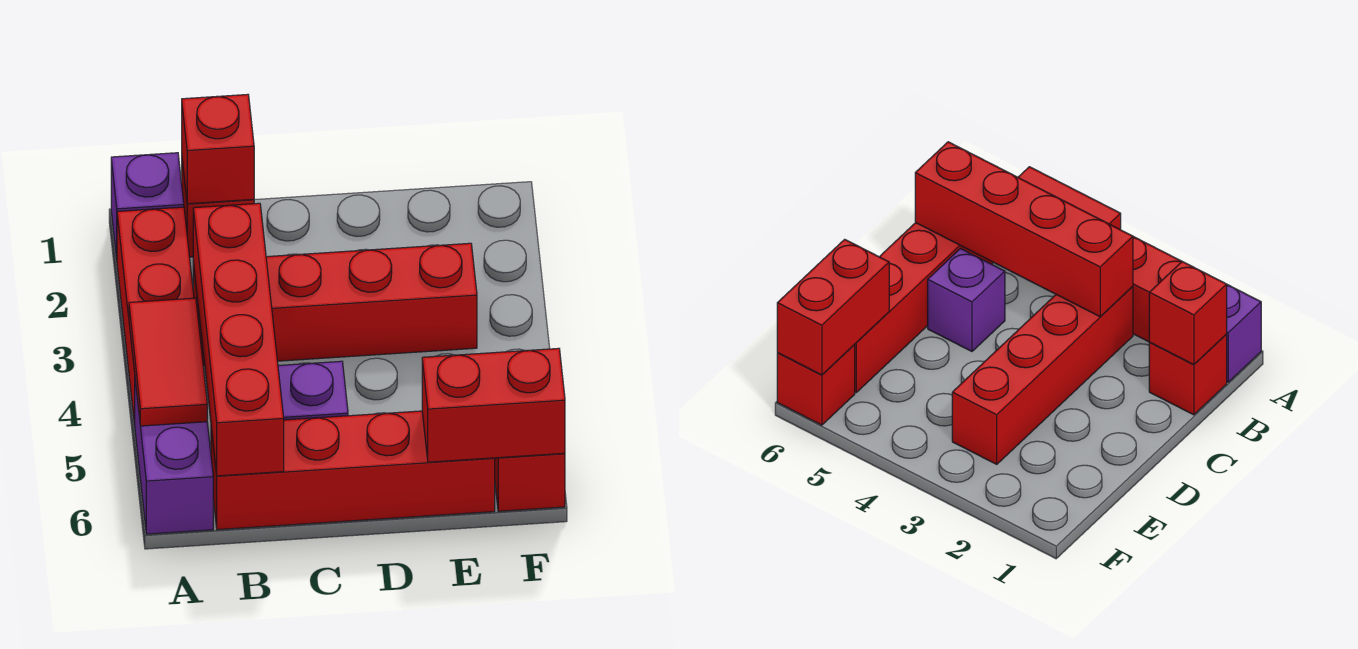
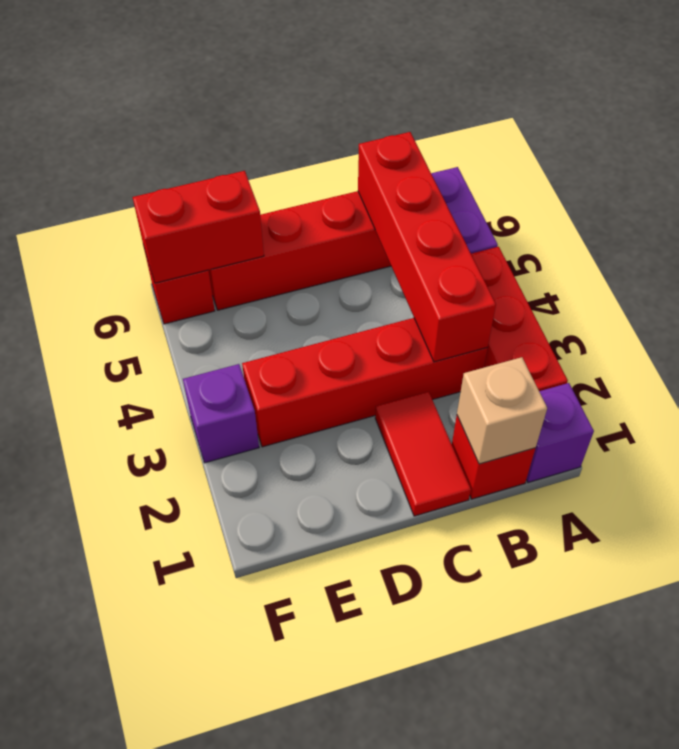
red 1x2 tile [129,298,207,426] -> red 1x2 tile moved to [375,392,471,516]
red 1x1 brick [182,94,254,204] -> tan 1x1 brick [457,357,547,464]
purple 1x1 brick [278,361,348,420] -> purple 1x1 brick moved to [183,364,259,463]

